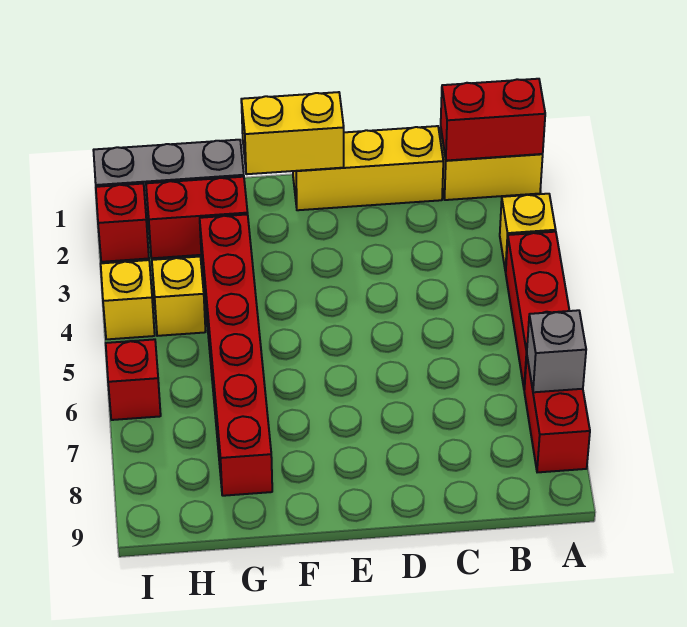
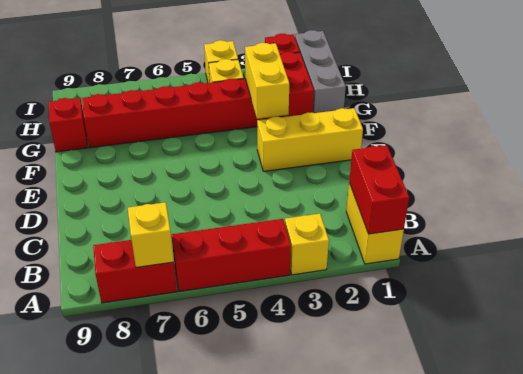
grey 1x1 brick [527,310,586,392] -> yellow 1x1 brick [128,202,174,267]
yellow 1x3 brick [293,126,443,210] -> yellow 1x3 brick turned to [257,108,363,171]
yellow 1x2 brick [241,92,344,174] -> yellow 1x2 brick moved to [245,43,289,119]
red 1x1 brick [106,339,161,420] -> red 1x1 brick moved to [49,98,87,152]

